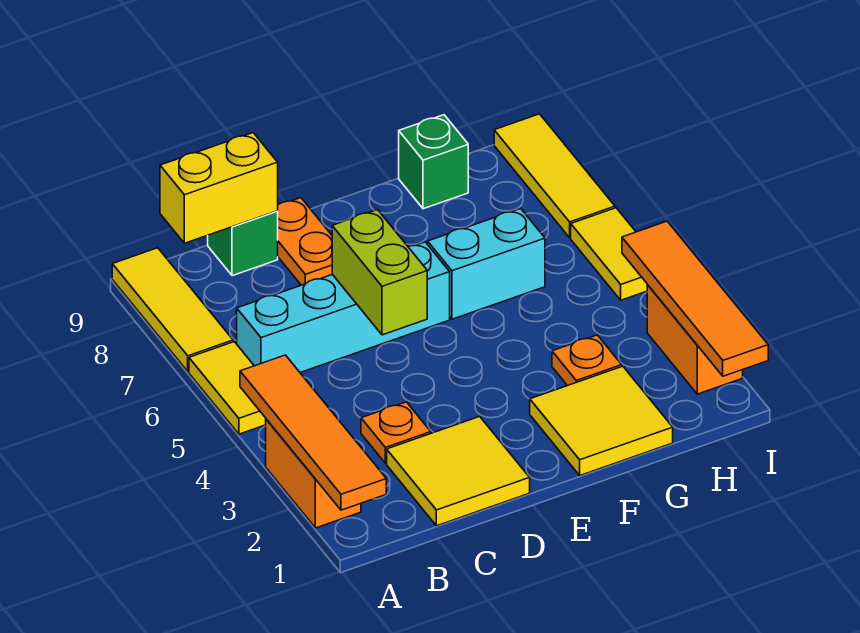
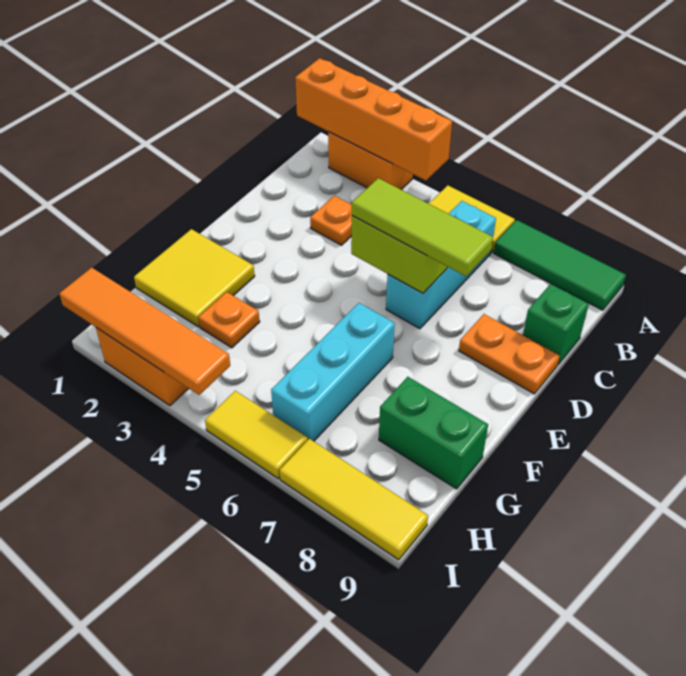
orange 1x4 tile [240,355,386,510] -> orange 1x4 brick [295,58,452,180]
yellow 1x3 tile [112,248,233,372] -> green 1x3 tile [494,220,626,310]
cyan 1x4 brick [237,242,450,373] -> cyan 1x3 brick [386,201,496,329]
yellow 1x2 brick [160,133,278,243] -> none
yellow 2x2 tile [387,416,530,526] -> none
none -> lime 1x3 tile [352,178,493,276]
cyan 1x2 brick [428,209,545,319] -> cyan 1x3 brick [271,303,395,441]
green 1x1 brick [399,115,468,209] -> green 1x2 brick [379,377,488,489]

